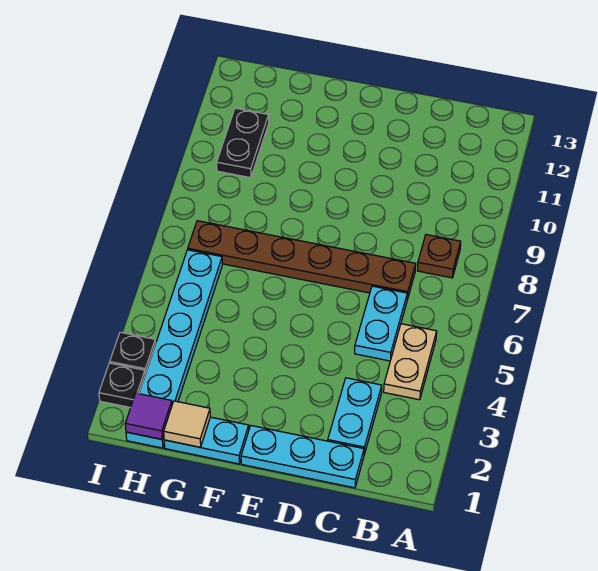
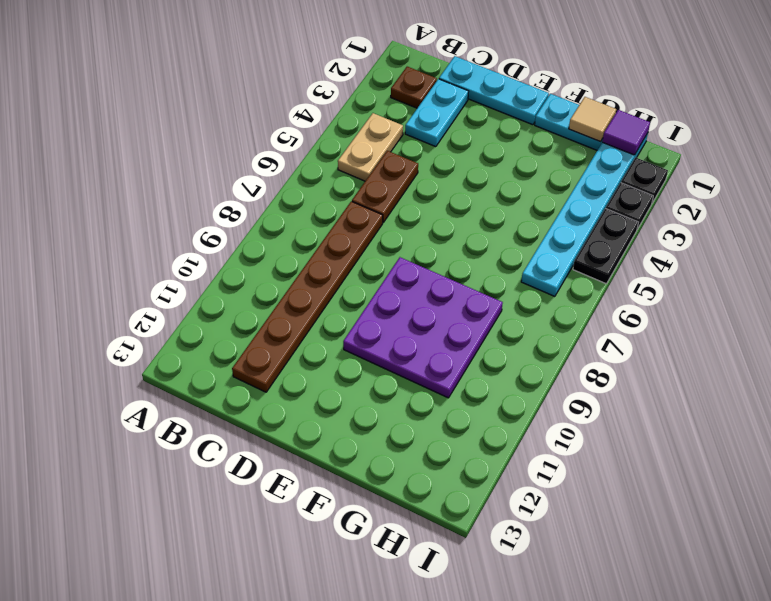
brown 1x1 plate [417,235,461,278] -> brown 1x1 plate moved to [391,67,437,108]
cyan 1x2 plate [355,286,407,361] -> brown 1x2 plate [352,151,418,222]
brown 1x6 plate [188,221,416,300] -> brown 1x6 plate turned to [232,201,383,392]
none -> purple 3x3 plate [343,257,503,398]
black 1x2 plate [217,108,269,178] -> black 1x2 plate moved to [573,208,638,284]

